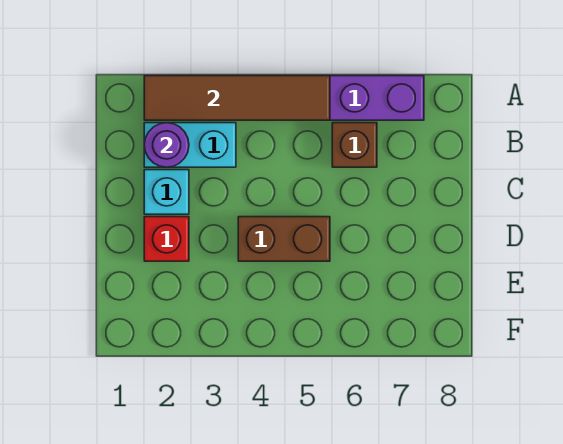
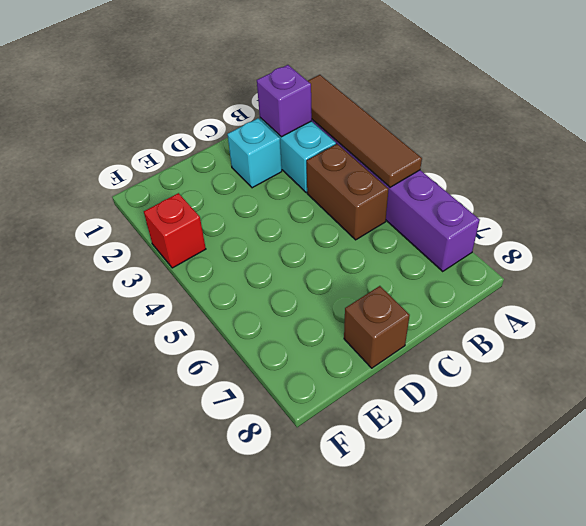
purple 1x1 round brick [144,123,189,167] -> purple 1x1 brick [257,65,312,137]
brown 1x1 brick [332,123,377,167] -> brown 1x1 brick moved to [344,286,410,368]
red 1x1 brick [144,217,189,261] -> red 1x1 brick moved to [144,193,206,268]
brown 1x2 brick [238,217,330,261] -> brown 1x2 brick moved to [307,144,389,240]

